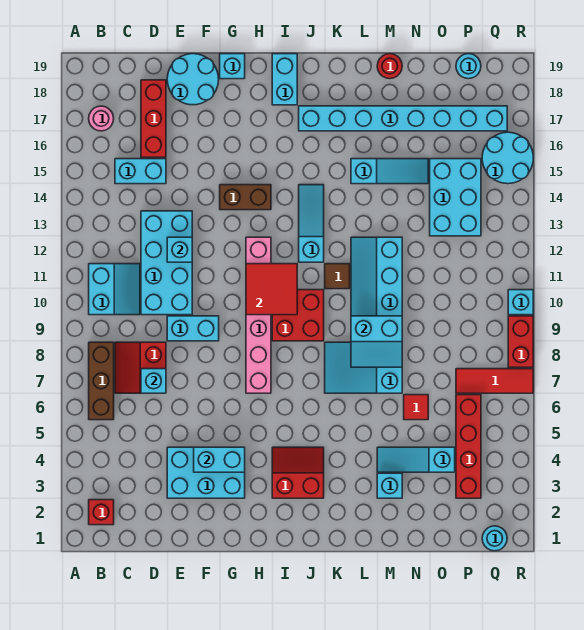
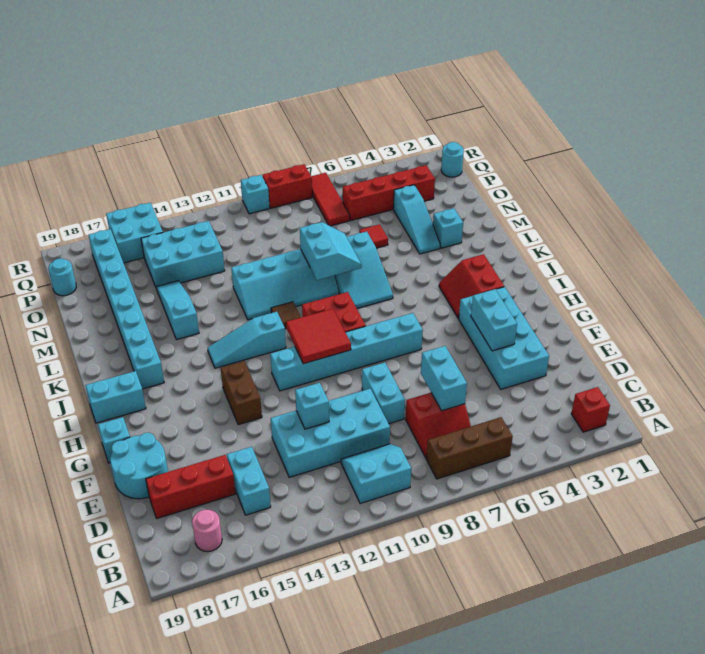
cyan 1x1 brick [141,369,166,393] -> cyan 1x2 brick [421,346,467,411]
cyan 2x3 brick [167,447,245,498] -> cyan 2x4 brick [458,287,549,389]
pink 1x6 brick [246,237,271,393] -> cyan 1x6 brick [270,313,423,391]
red 1x1 round brick [377,54,402,79] -> none
cyan 2x2 round brick [482,132,533,184] -> cyan 2x2 brick [106,203,163,263]

